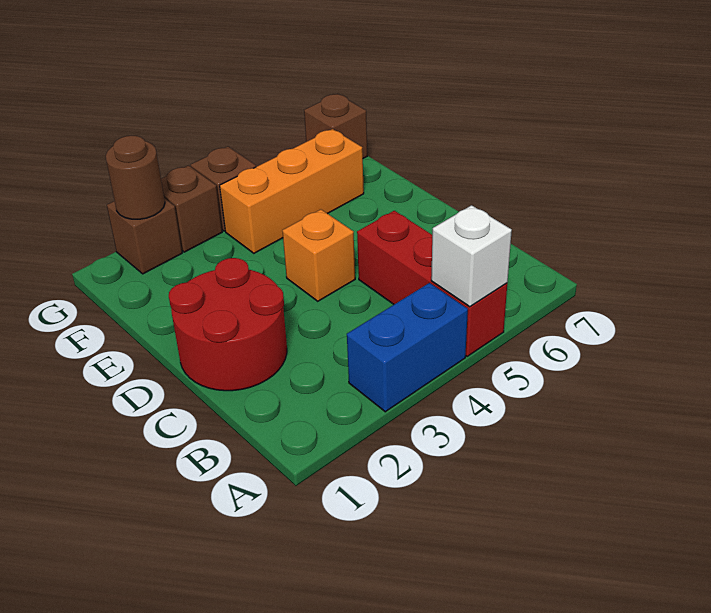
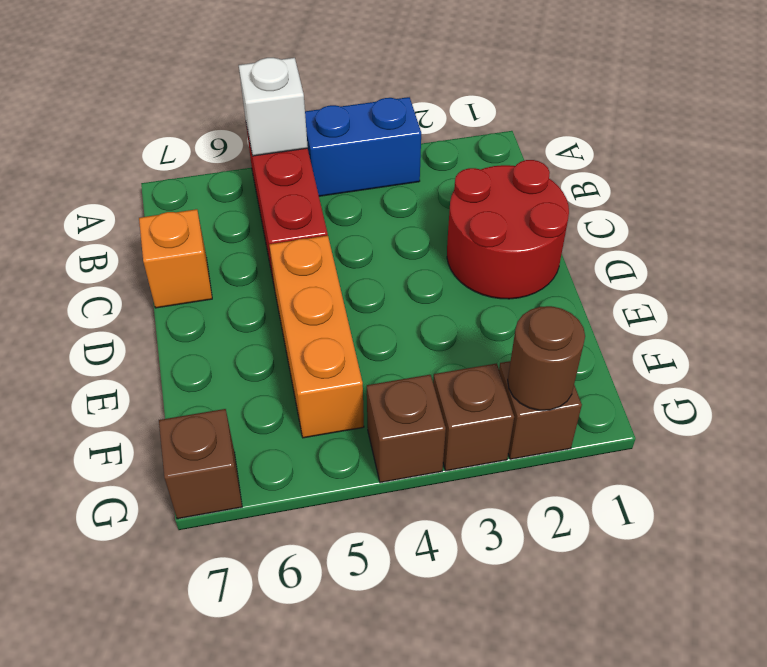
orange 1x1 brick [282,209,355,301] -> orange 1x1 brick moved to [139,209,212,308]
orange 1x3 brick [220,129,364,253] -> orange 1x3 brick turned to [269,236,364,438]

